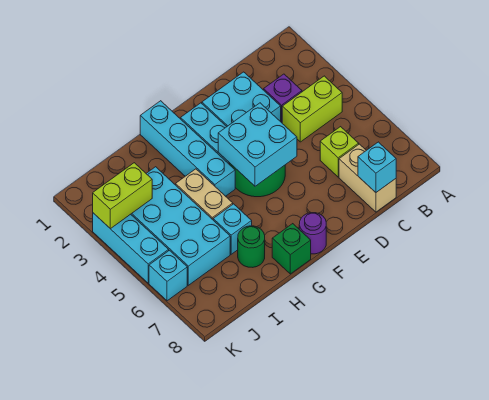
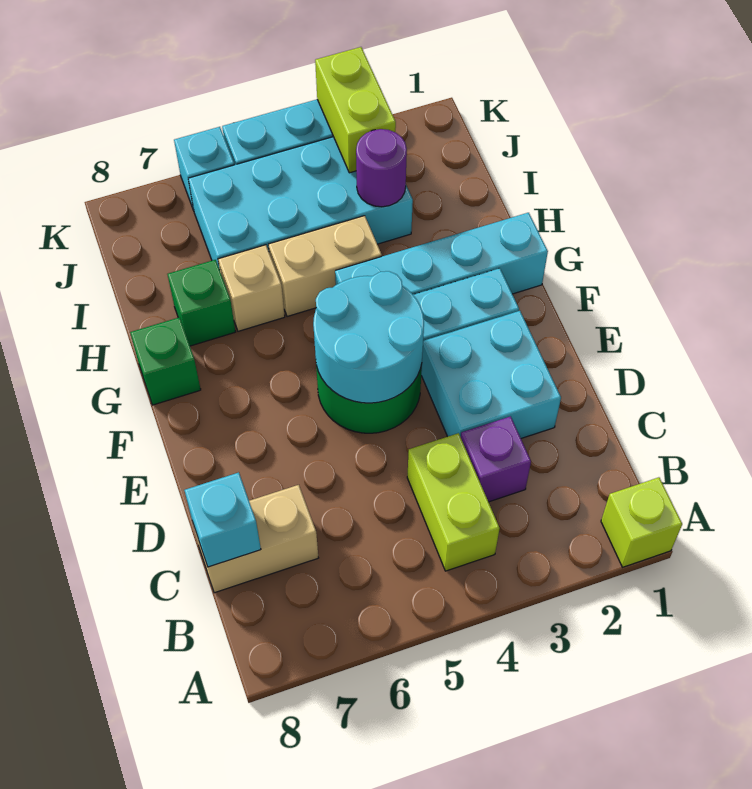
lime 1x1 brick [320,127,359,177] -> lime 1x1 brick moved to [601,477,682,567]
cyan 2x2 brick [218,103,297,186] -> cyan 2x2 round brick [313,271,424,403]
purple 1x1 round brick [299,213,326,254] -> purple 1x1 round brick moved to [356,129,407,207]
cyan 1x1 brick [213,204,252,254] -> tan 1x1 brick [218,245,285,331]
green 1x1 round brick [238,226,265,267] -> green 1x1 brick [167,260,235,346]

